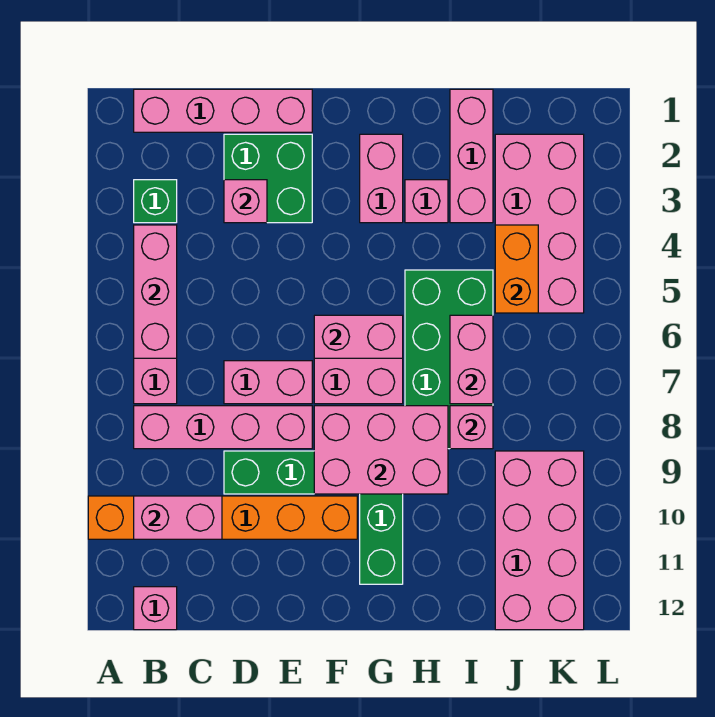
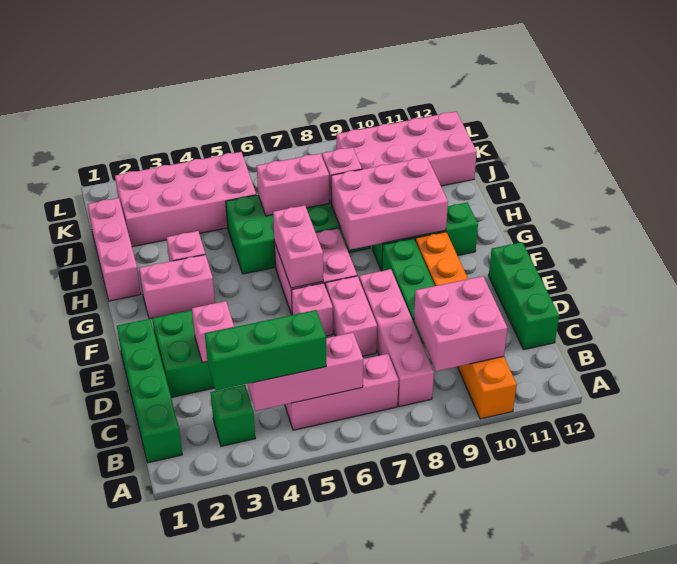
pink 1x4 brick [134,89,312,132] -> green 1x4 brick [117,319,182,463]
none -> green 1x3 brick [205,310,326,390]
pink 1x2 brick [134,496,222,539] -> pink 2x2 brick [414,276,507,371]
pink 1x1 brick [134,587,177,630] -> pink 1x1 brick moved to [291,283,333,336]
none -> green 1x3 brick [489,242,559,350]
pink 2x3 brick [314,406,448,494] -> pink 2x3 brick turned to [331,157,448,250]
pink 1x3 brick [450,89,493,223] -> pink 1x3 brick turned to [88,198,141,301]
orange 1x2 brick [495,225,538,313] -> none

